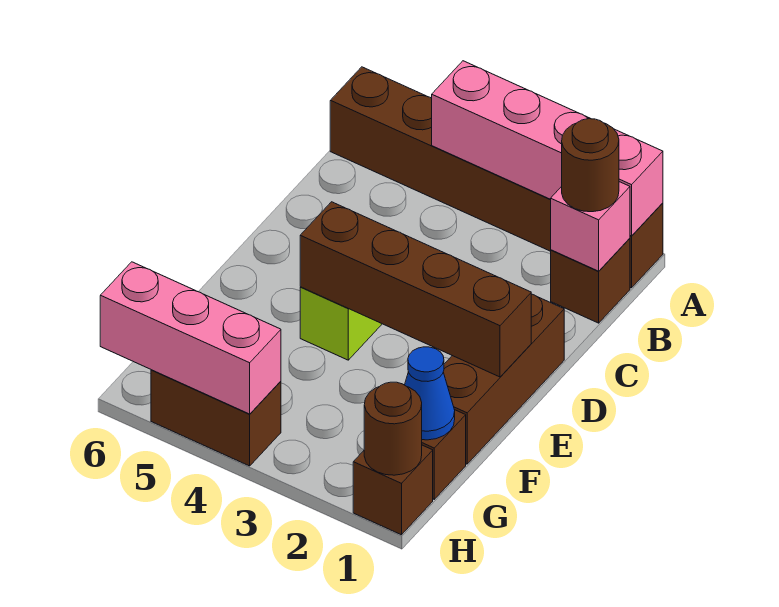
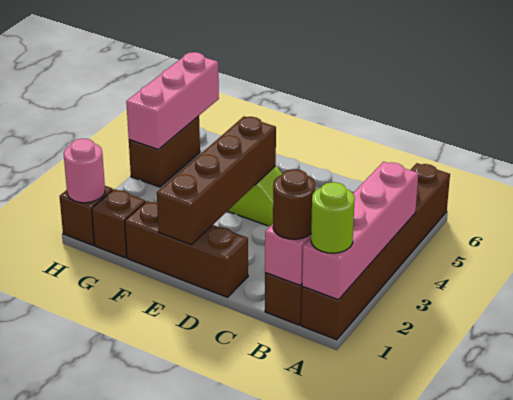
none -> lime 1x1 round brick [311,182,355,253]
blue 1x1 cone [405,347,455,440] -> none
brown 1x1 round brick [364,382,422,475] -> pink 1x1 round brick [64,139,105,203]

